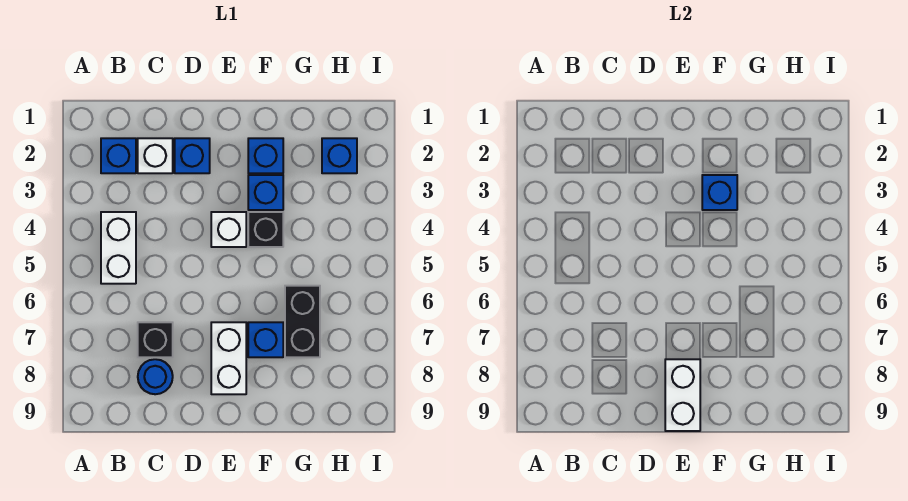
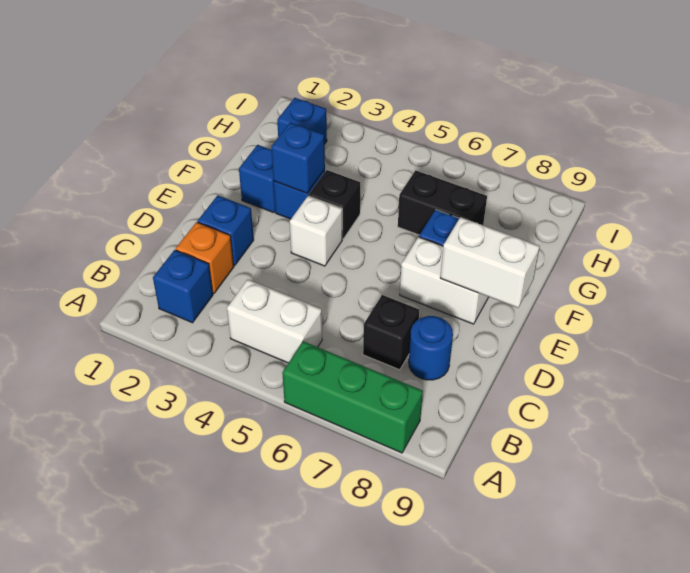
none -> green 1x3 brick [282,341,423,453]
white 1x1 brick [138,138,173,173] -> orange 1x1 brick [176,222,234,294]

